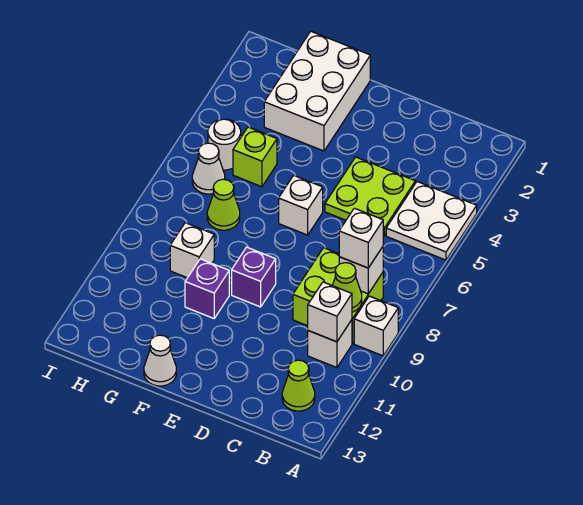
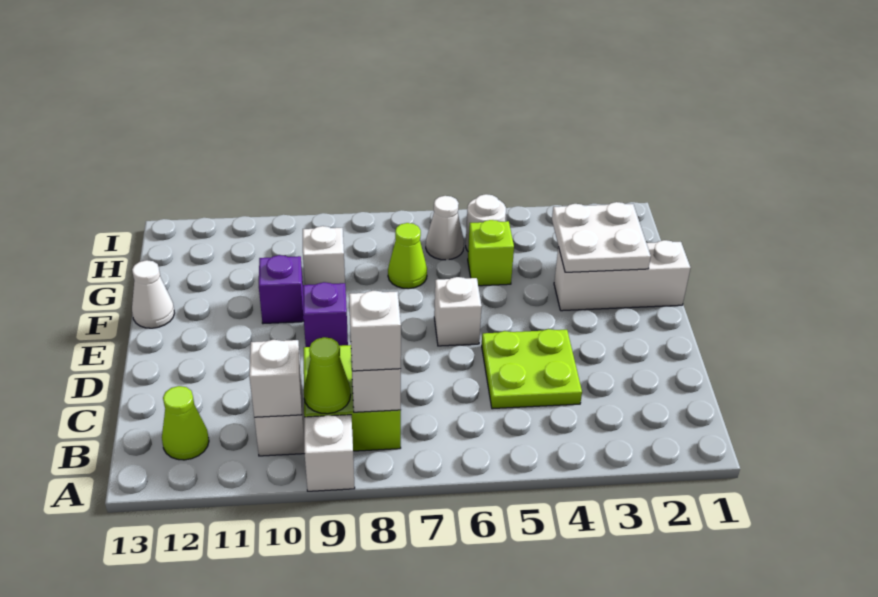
white 2x2 plate [386,182,477,260] -> white 2x2 plate moved to [552,202,651,272]
white 2x3 brick [264,31,370,151] -> white 1x3 brick [554,240,690,311]

